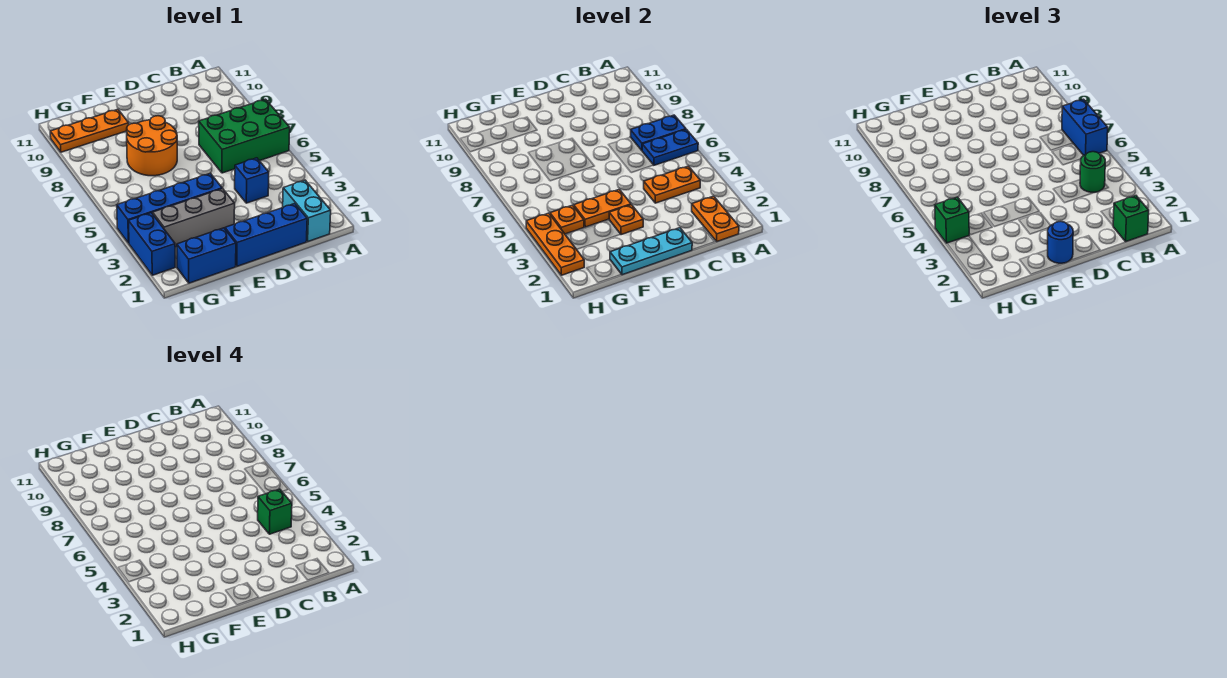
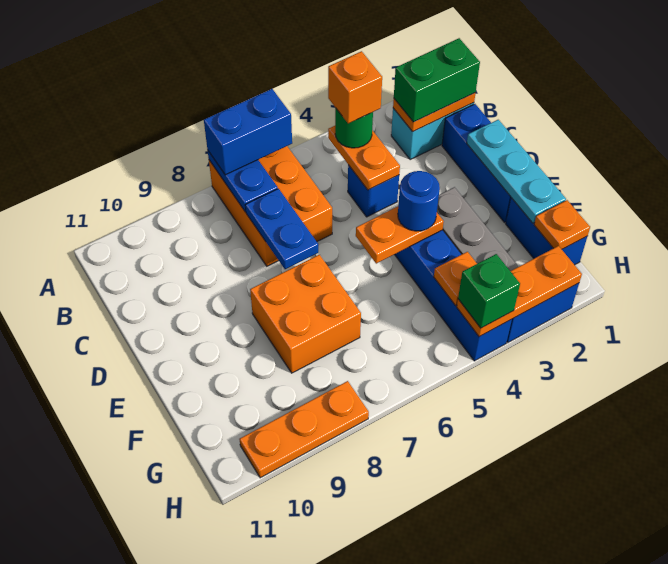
green 2x3 brick [199,99,290,173] -> orange 2x3 brick [209,146,332,266]
blue 1x2 plate [642,129,698,165] -> blue 1x2 plate moved to [245,189,318,269]
green 1x1 brick [1113,196,1149,241] -> green 1x2 brick [394,38,480,122]
green 1x1 brick [258,489,292,534] -> orange 1x1 brick [328,51,382,123]
blue 1x1 round brick [1048,221,1073,263] -> blue 1x1 round brick moved to [398,171,440,231]
orange 1x1 plate [609,205,643,235] -> orange 1x1 plate moved to [534,200,590,249]
orange 1x2 plate [574,189,631,227] -> orange 1x2 plate turned to [356,207,444,264]
orange 2x2 round brick [127,116,177,176] -> orange 2x2 brick [250,255,361,373]
orange 1x3 plate [50,109,129,152] -> orange 1x3 plate turned to [239,381,369,478]

